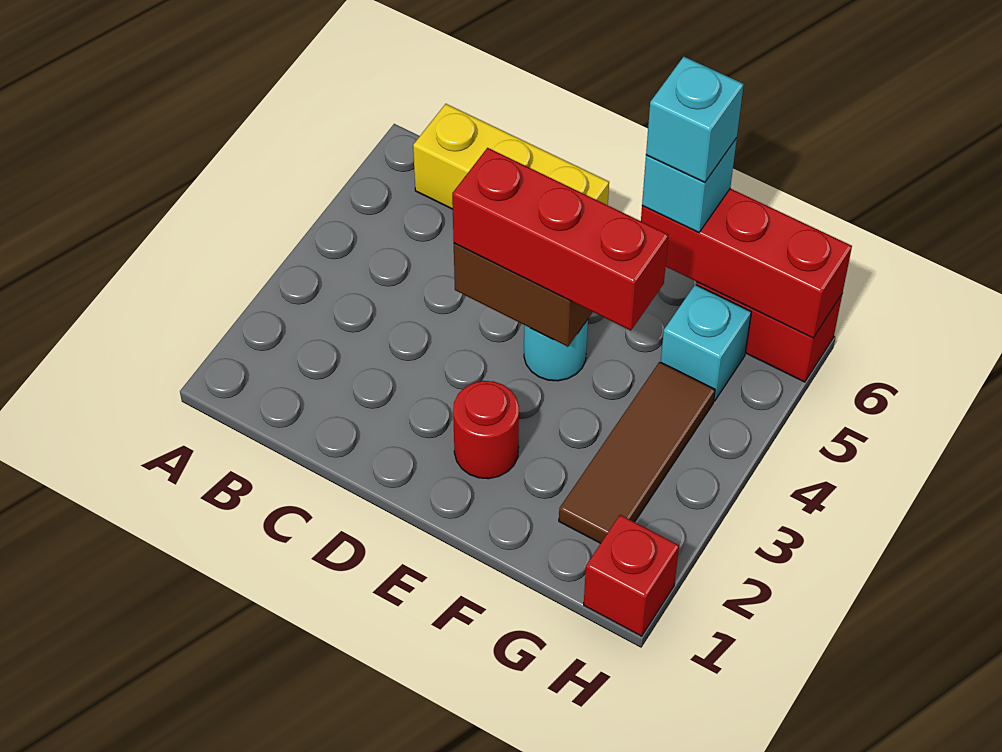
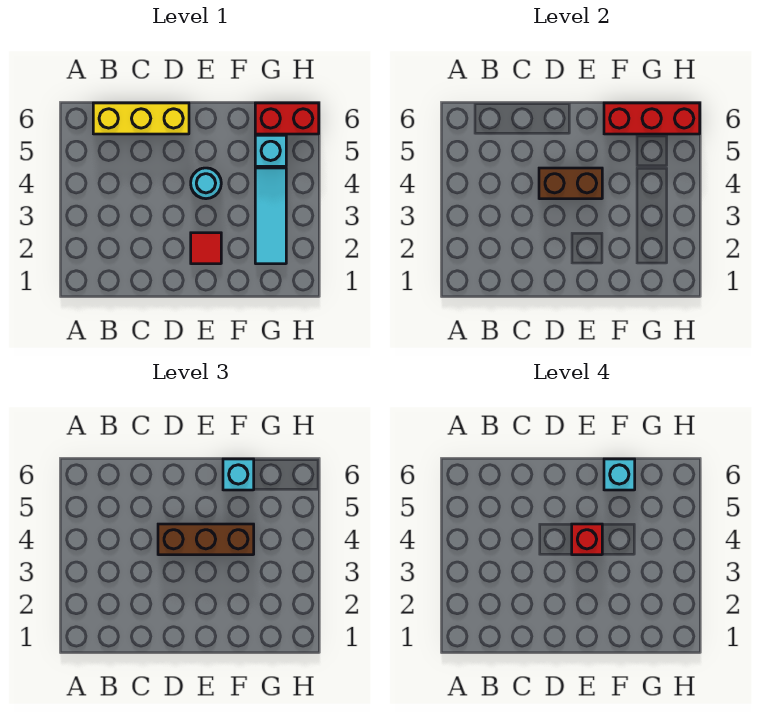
red 1x3 brick [452,148,668,331] -> brown 1x3 brick [158,524,254,555]
red 1x1 round brick [453,381,519,479] -> red 1x1 tile [191,233,221,264]
brown 1x3 tile [559,362,715,543] -> cyan 1x3 tile [255,168,286,264]
red 1x1 brick [584,515,679,636] -> red 1x1 brick moved to [572,524,602,555]

